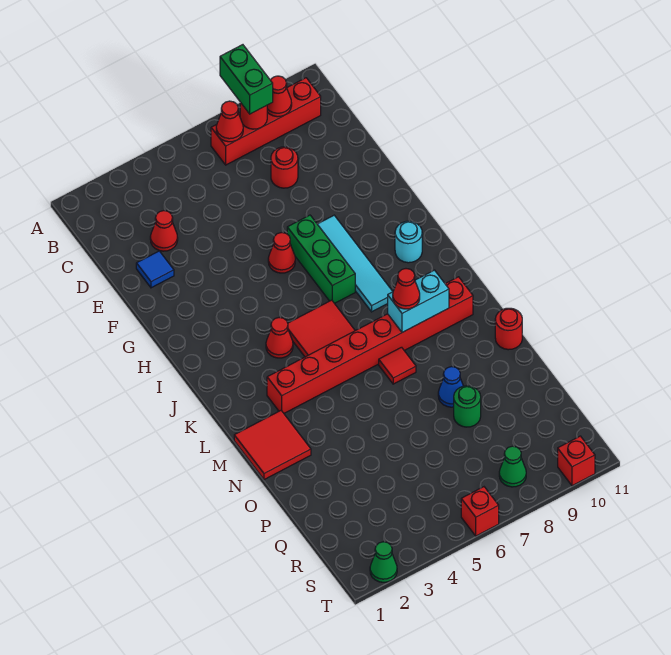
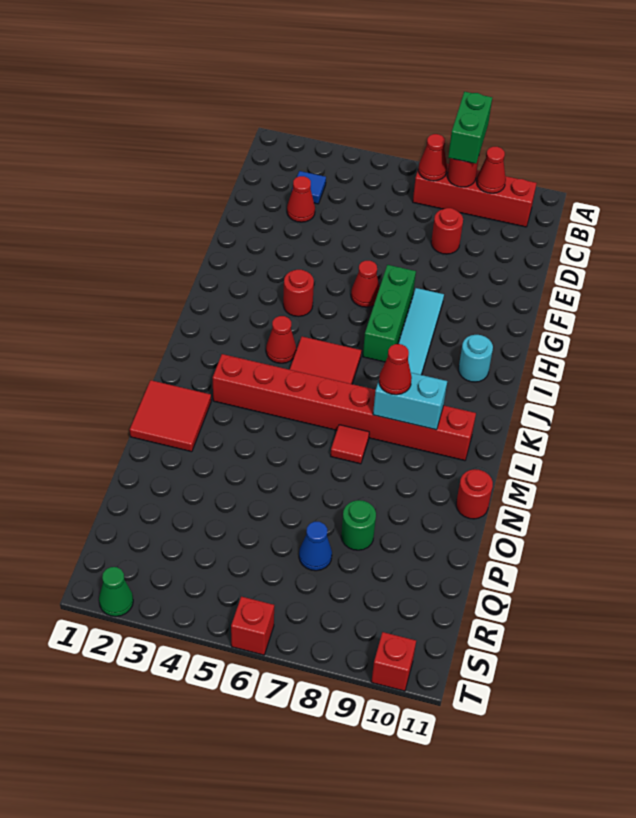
blue 1x1 tile [136,251,174,288] -> blue 1x1 tile moved to [292,171,326,204]
none -> red 1x1 round brick [283,270,314,317]
blue 1x1 cone [438,367,463,407] -> blue 1x1 cone moved to [299,522,332,571]
green 1x1 cone [499,446,526,487] -> none

